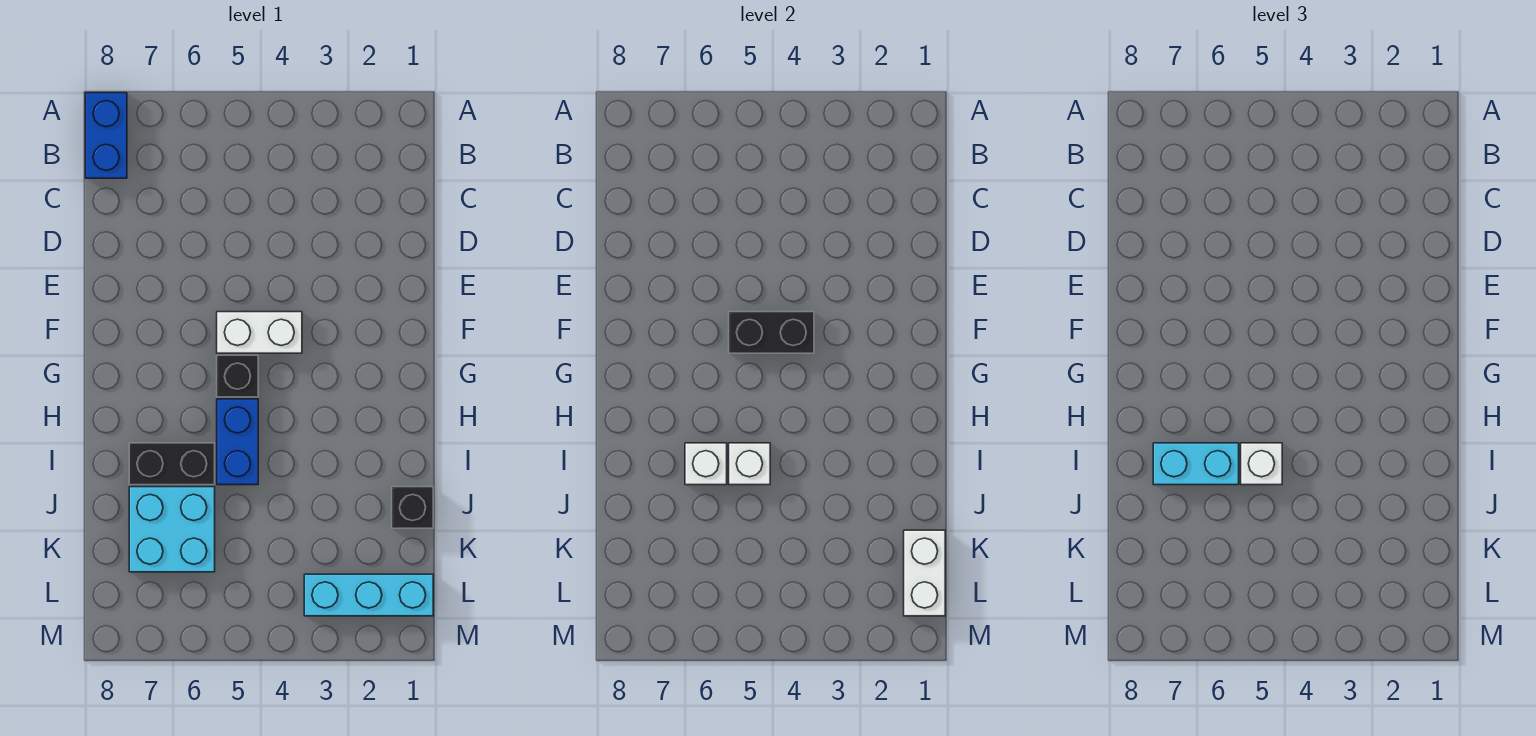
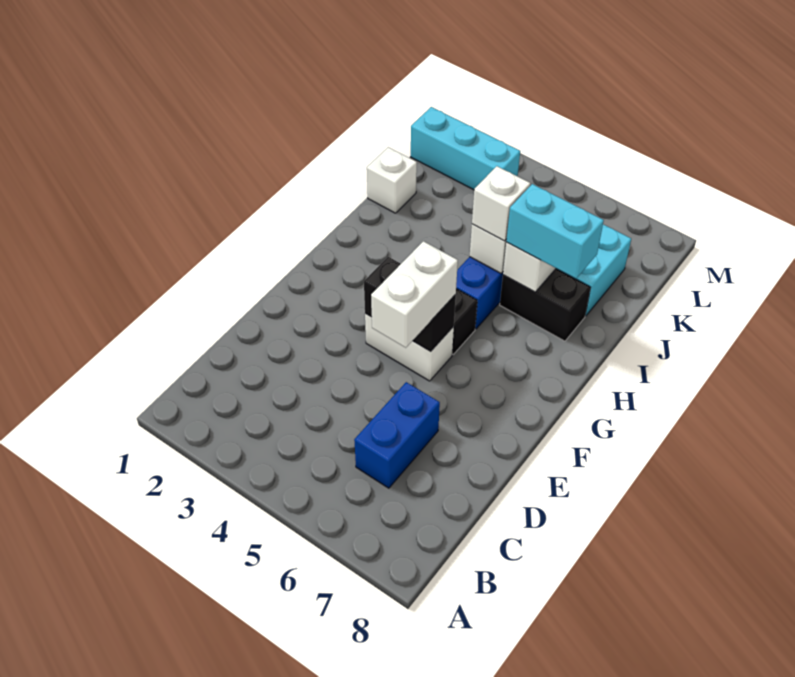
blue 1x2 brick [85,93,127,178] -> blue 1x2 brick moved to [354,382,440,488]
black 1x1 brick [392,487,433,528] -> white 1x1 brick [367,147,417,213]
white 1x2 brick [904,530,945,616] -> white 1x2 brick moved to [371,241,458,348]

